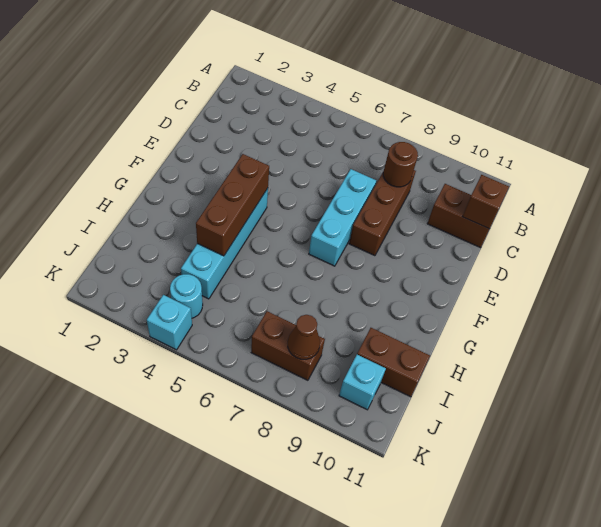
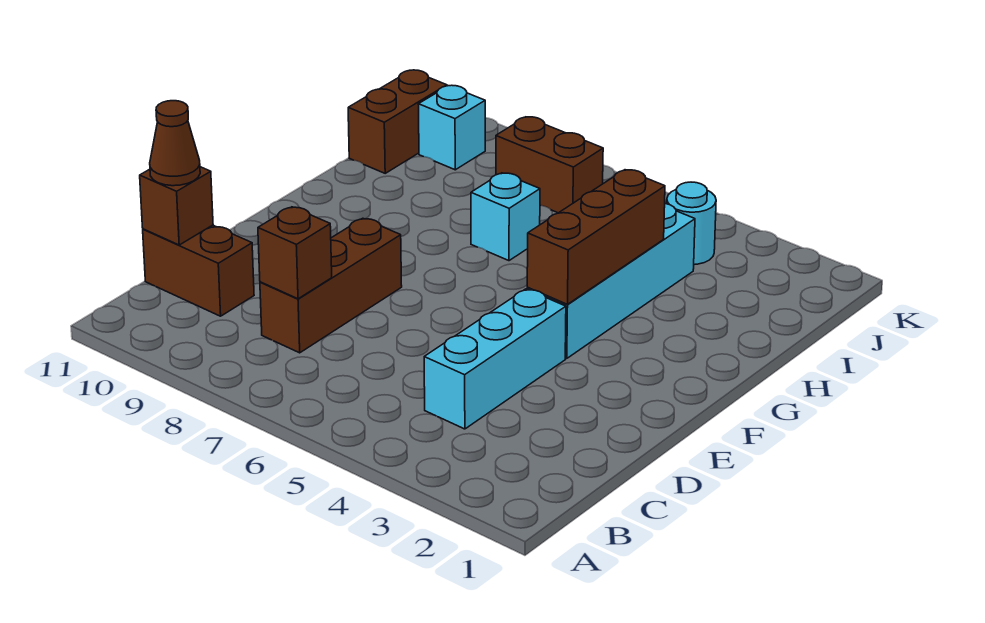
brown 1x1 round brick [383,142,418,187] -> brown 1x1 brick [258,207,332,299]
cyan 1x3 brick [309,169,376,266] -> cyan 1x3 brick moved to [424,289,566,429]
brown 1x2 brick [357,328,430,397] -> brown 1x2 brick turned to [348,70,447,173]
brown 1x1 cone [288,315,320,359] -> brown 1x1 cone moved to [150,101,200,186]
cyan 1x1 brick [147,295,192,350] -> cyan 1x1 brick moved to [471,173,540,261]

